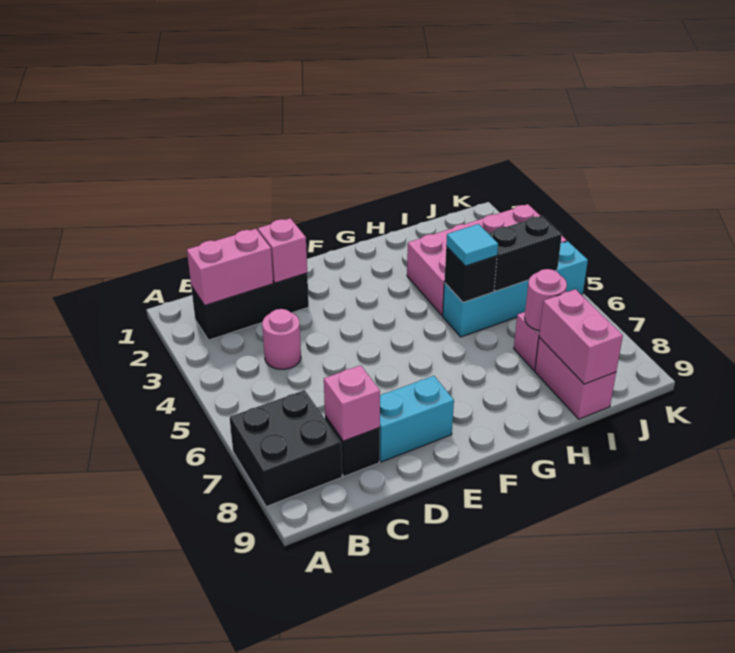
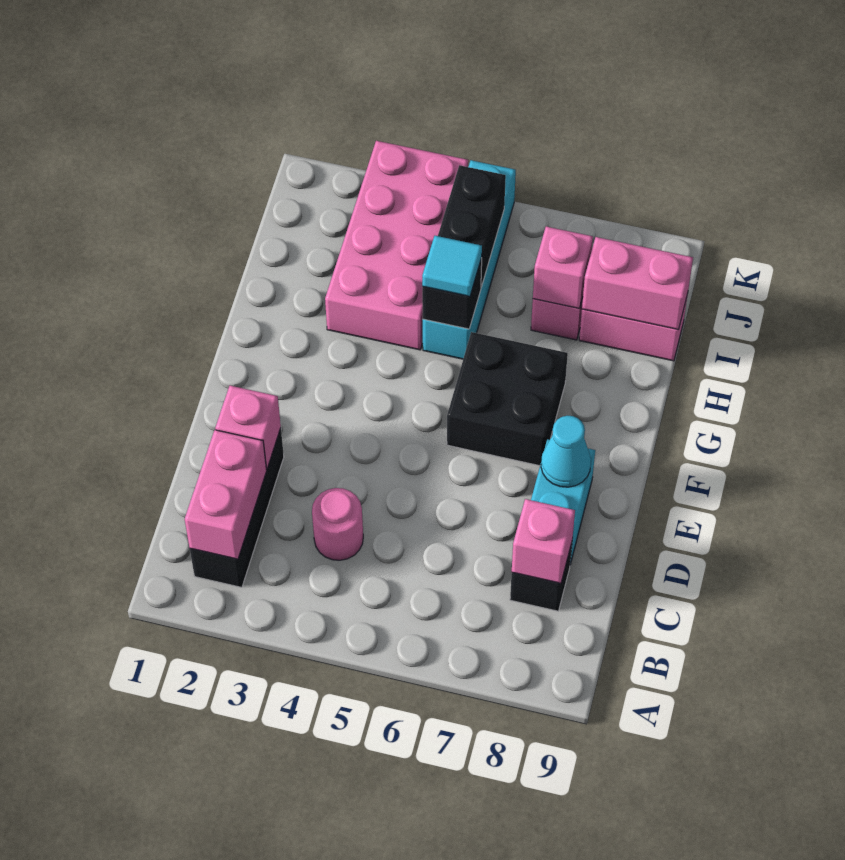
black 2x2 brick [230,390,342,507] -> black 2x2 brick moved to [447,332,568,466]
none -> cyan 1x1 cone [541,416,591,487]
pink 1x1 round brick [525,269,567,331] -> pink 1x1 brick [533,227,593,308]

